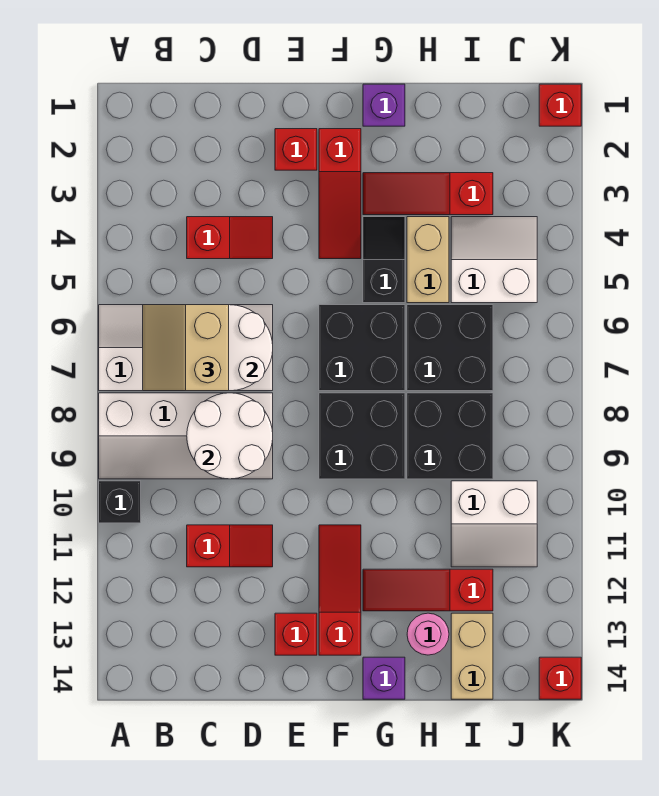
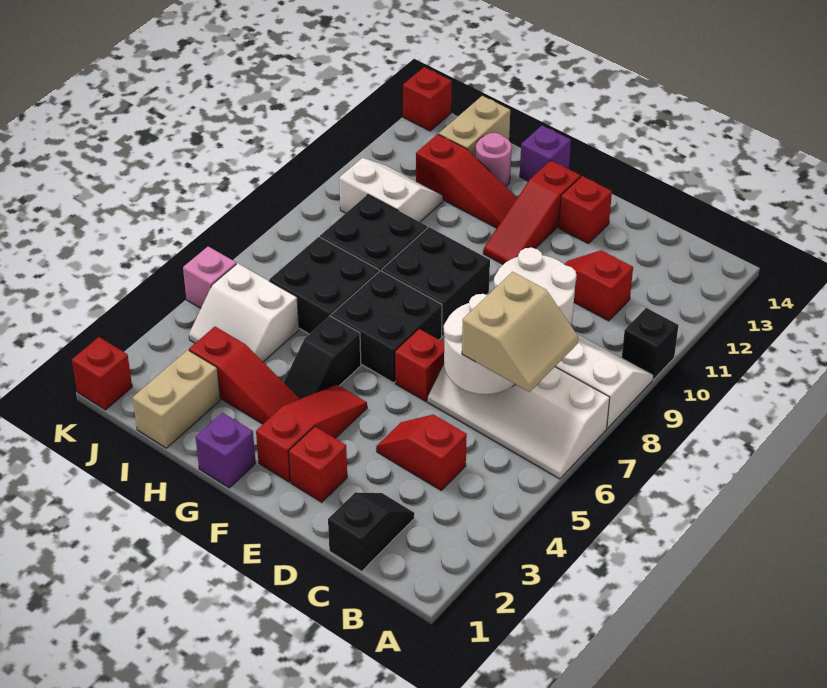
none -> black 1x2 slope [328,492,414,571]
none -> red 1x1 brick [395,329,444,401]
tan 1x2 brick [407,217,449,303] -> tan 1x2 brick moved to [133,350,220,448]
none -> pink 1x1 brick [183,247,236,308]

